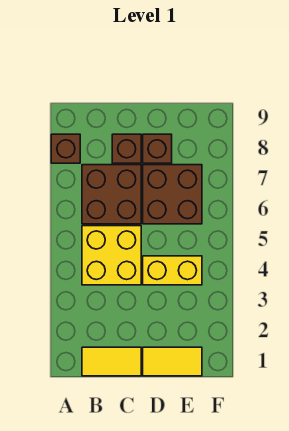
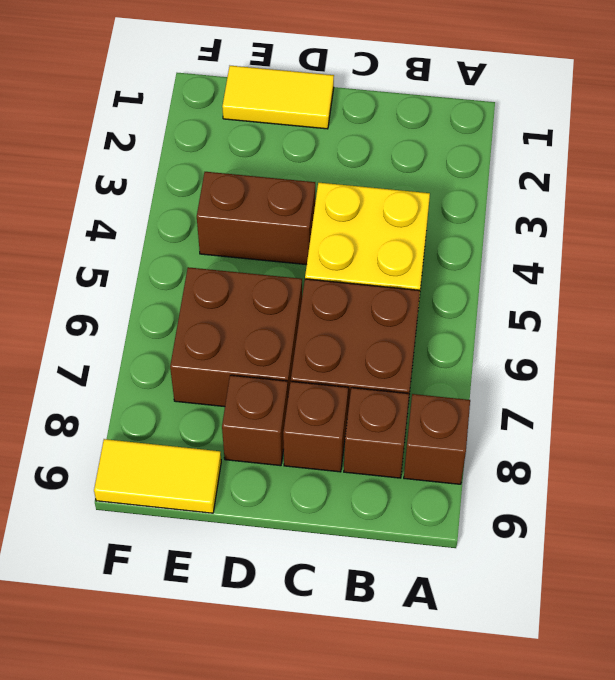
yellow 1x2 tile [82,347,141,376] -> yellow 1x2 tile moved to [94,439,221,513]
none -> brown 1x1 brick [344,388,409,478]
yellow 1x2 brick [143,256,202,285] -> brown 1x2 brick [197,172,315,265]

